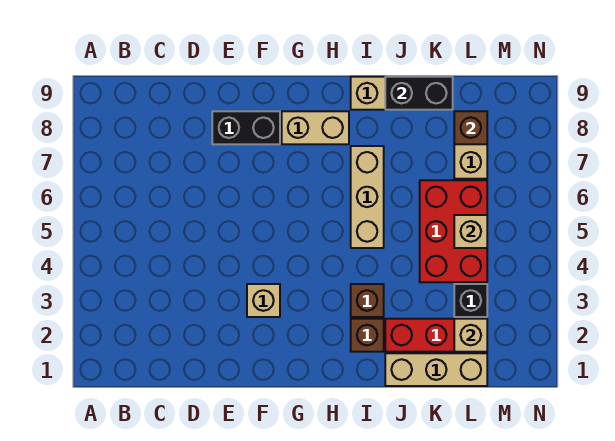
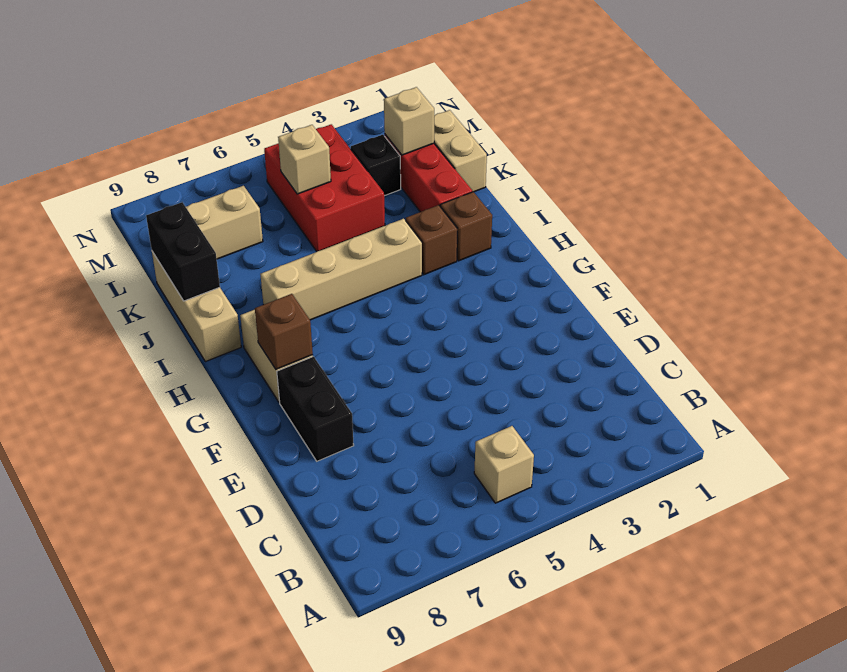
tan 1x1 brick [247,284,280,317] -> tan 1x1 brick moved to [474,426,534,503]
tan 1x3 brick [351,146,384,248] -> tan 1x4 brick [260,219,422,320]
tan 1x3 brick [385,353,487,386] -> tan 1x2 brick [434,110,487,192]
red 2x3 brick [420,180,487,282] -> red 2x3 brick turned to [264,124,385,251]
brown 1x1 brick [454,111,487,144] -> brown 1x1 brick moved to [255,294,313,369]

